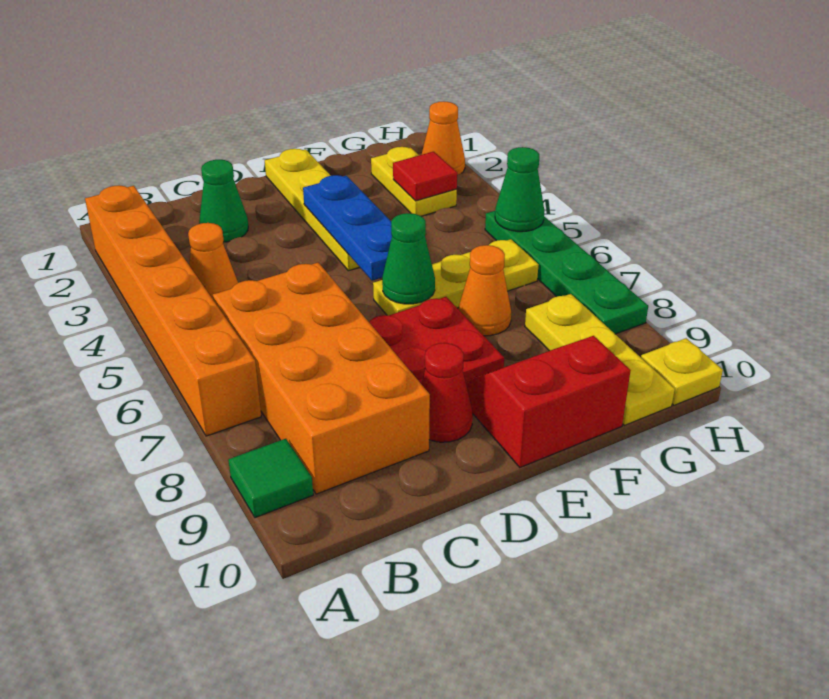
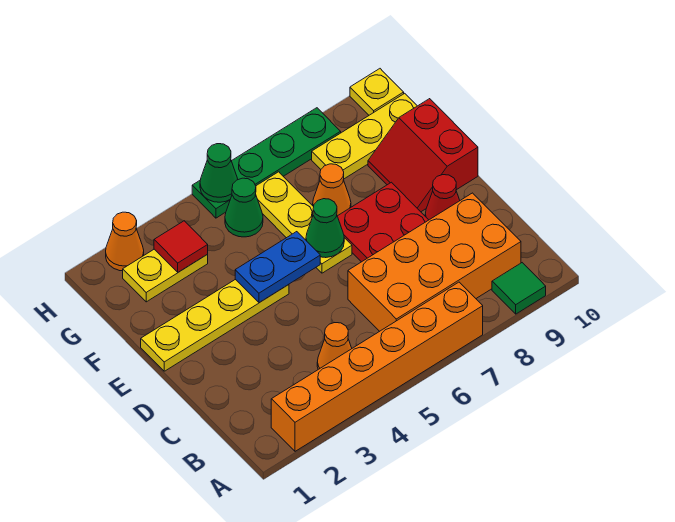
green 1x1 cone [199,160,248,242] -> green 1x1 cone moved to [225,178,263,237]
blue 1x3 plate [303,175,392,281] -> blue 1x2 plate [235,232,320,303]

